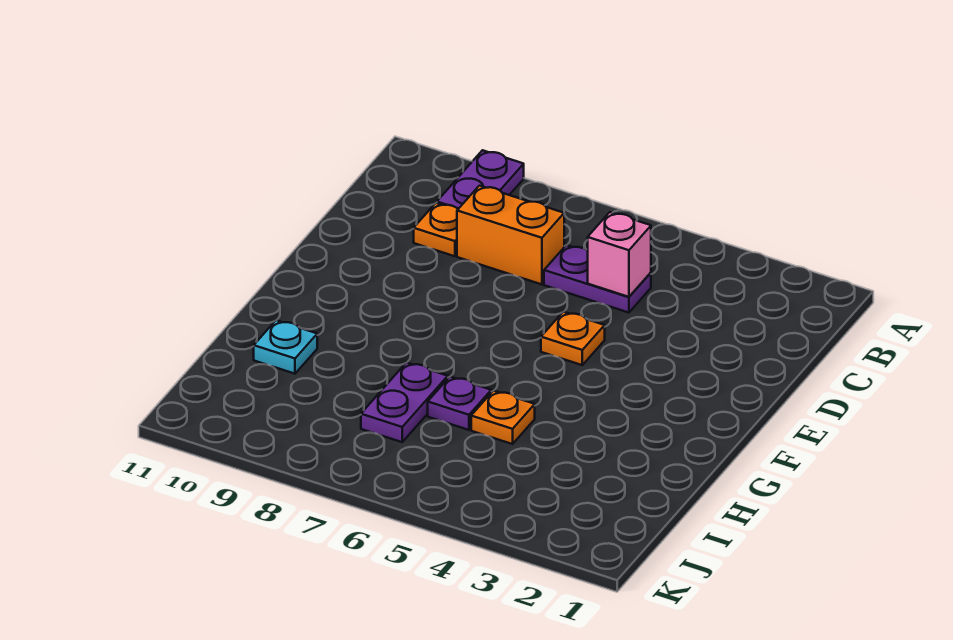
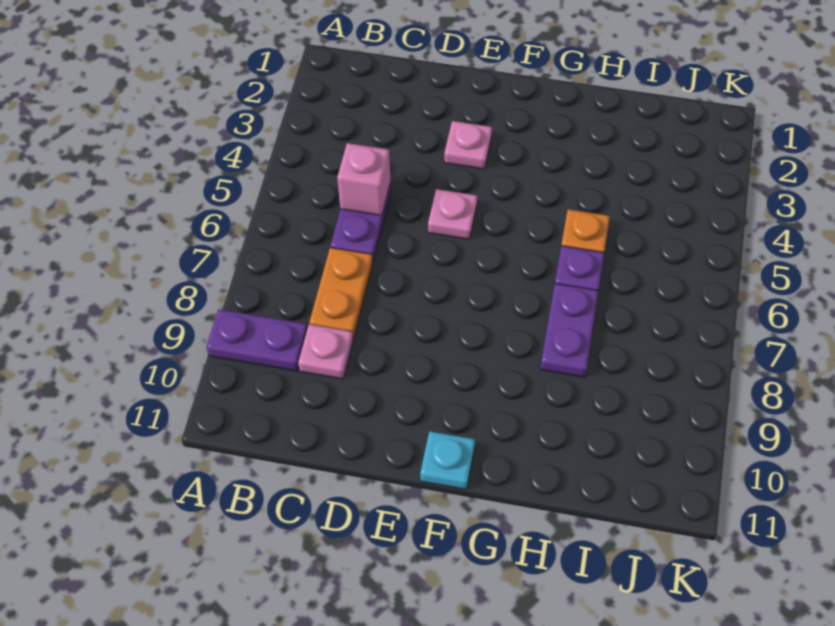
orange 1x2 brick [457,186,564,284] -> orange 1x2 plate [309,248,373,339]
orange 1x1 plate [414,203,458,256] -> pink 1x1 plate [298,324,353,379]
none -> pink 1x1 plate [444,121,492,169]
orange 1x1 plate [541,312,605,365] -> pink 1x1 plate [428,189,477,239]
purple 1x2 plate [361,362,448,442] -> purple 1x2 plate turned to [540,284,598,377]
cyan 1x1 plate [254,320,317,374] -> cyan 1x1 plate moved to [420,431,475,489]

